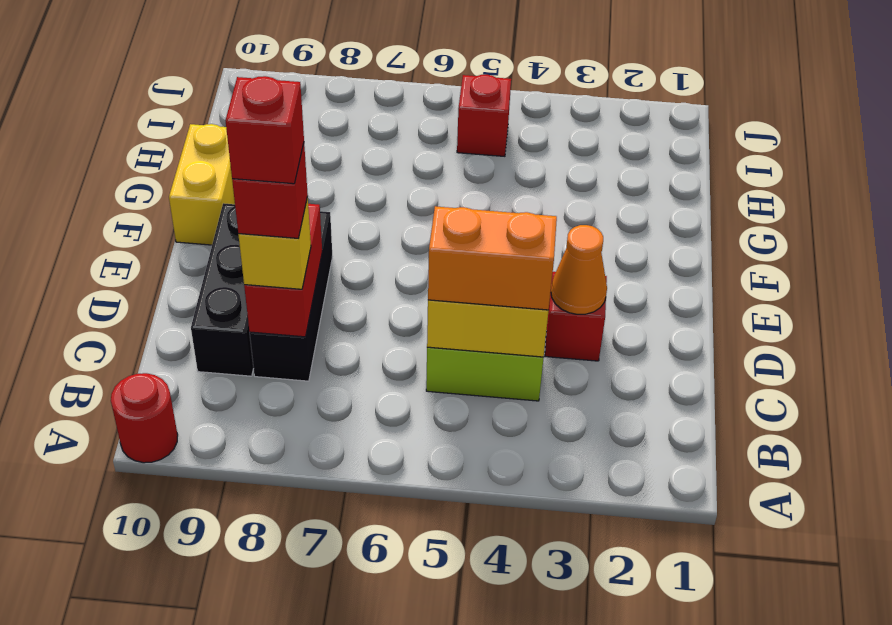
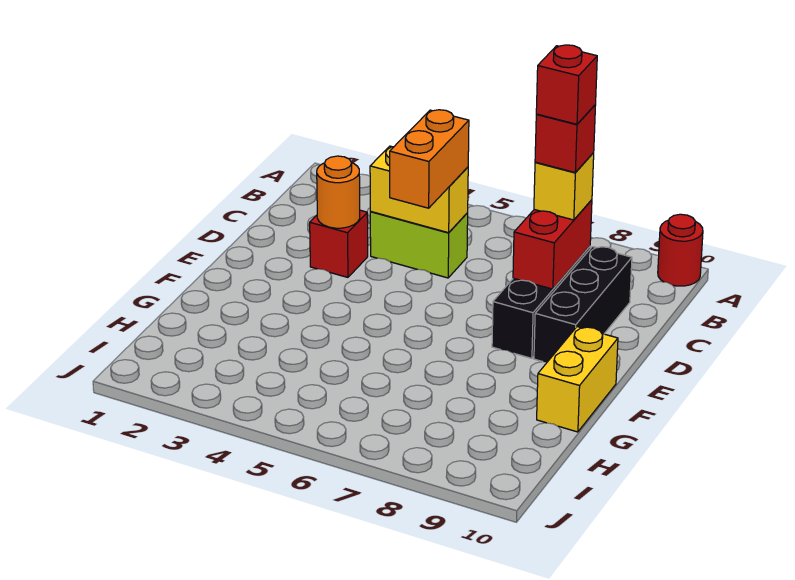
orange 1x2 brick [428,206,557,310] -> orange 1x2 brick turned to [390,110,469,208]
orange 1x1 cone [551,225,607,314] -> orange 1x1 round brick [317,156,360,228]
red 1x1 brick [457,75,511,156] -> none

